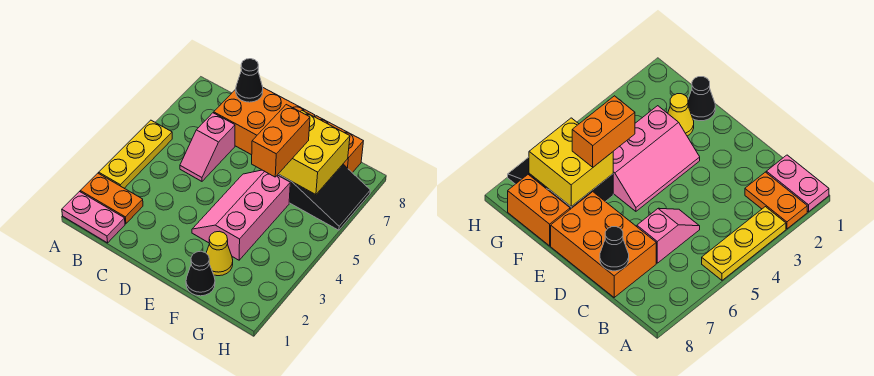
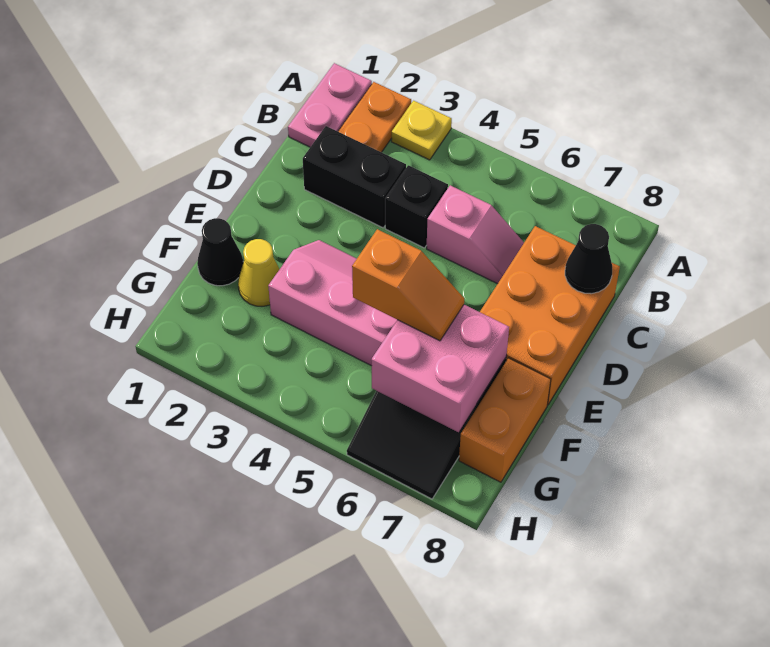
yellow 1x3 plate [99,120,172,188] -> yellow 1x1 plate [391,101,452,160]
none -> black 1x2 brick [303,126,406,228]
none -> black 1x1 brick [385,165,448,248]
pink 1x2 slope [180,113,235,181] -> pink 1x2 slope turned to [427,185,524,284]
orange 1x2 brick [252,105,310,177] -> orange 1x2 slope [352,229,464,341]
yellow 2x2 brick [279,110,350,195] -> pink 2x2 brick [371,305,509,432]

